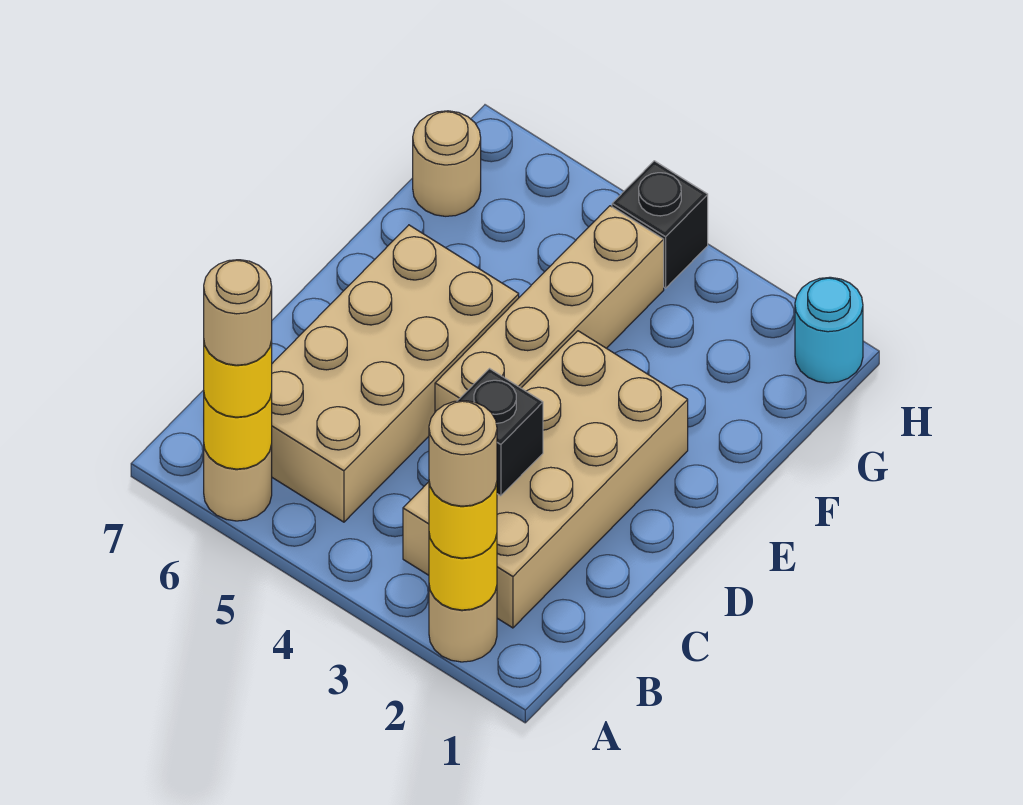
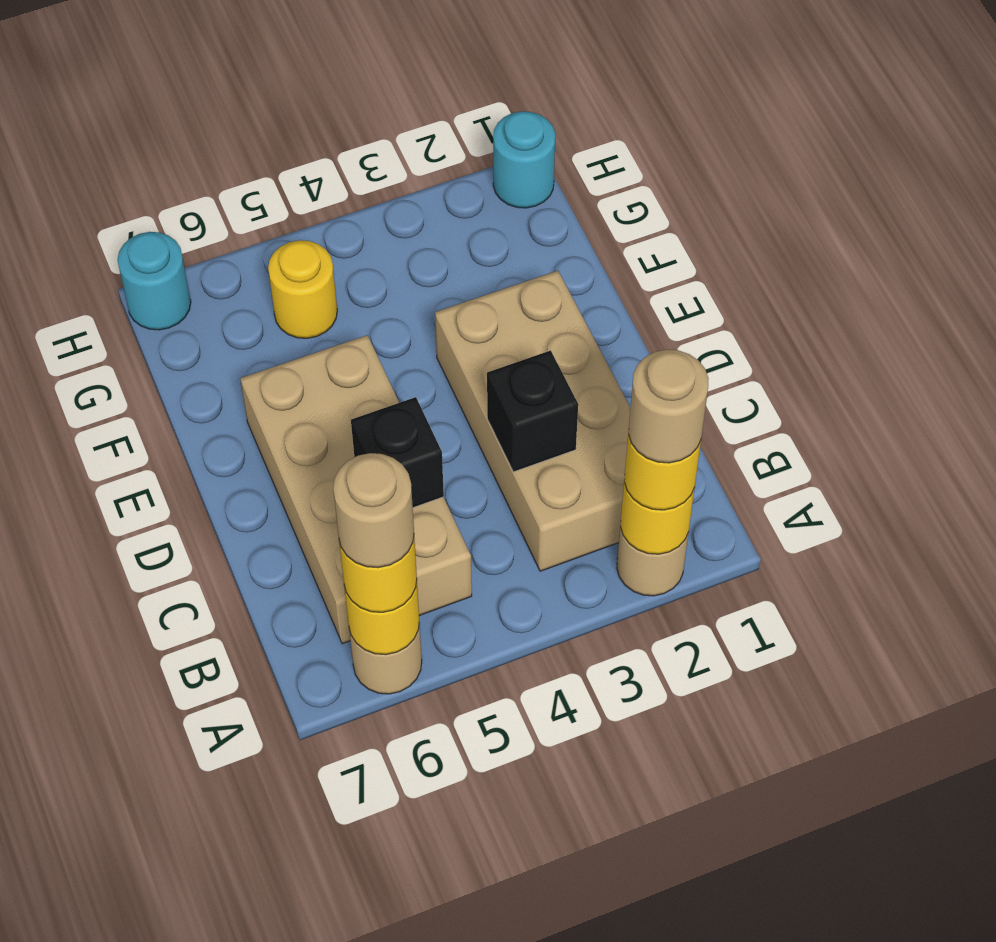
tan 1x4 brick [435,206,664,412] -> none
none -> yellow 1x1 round brick [268,240,337,338]
tan 1x1 round brick [413,111,481,216] -> none
black 1x1 brick [612,161,708,288] -> black 1x1 brick moved to [351,397,444,508]
none -> cyan 1x1 round brick [118,232,191,330]

